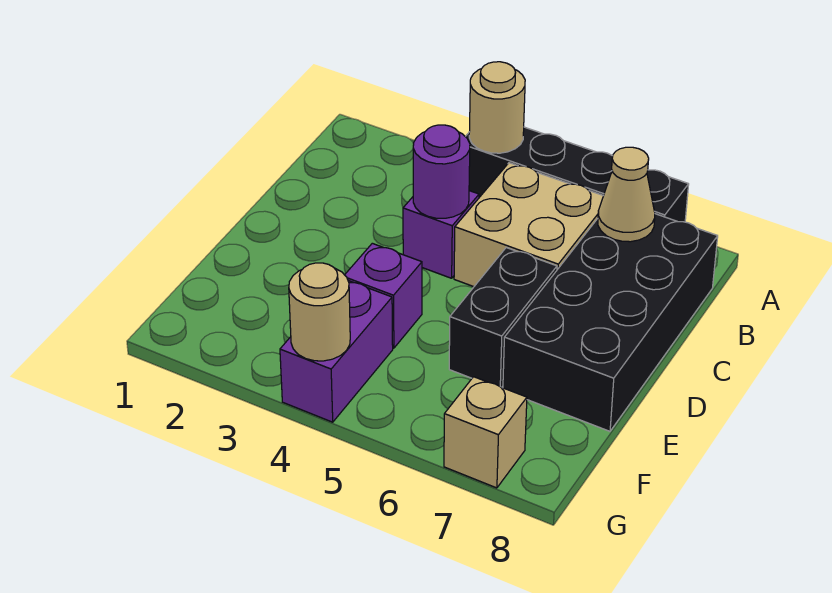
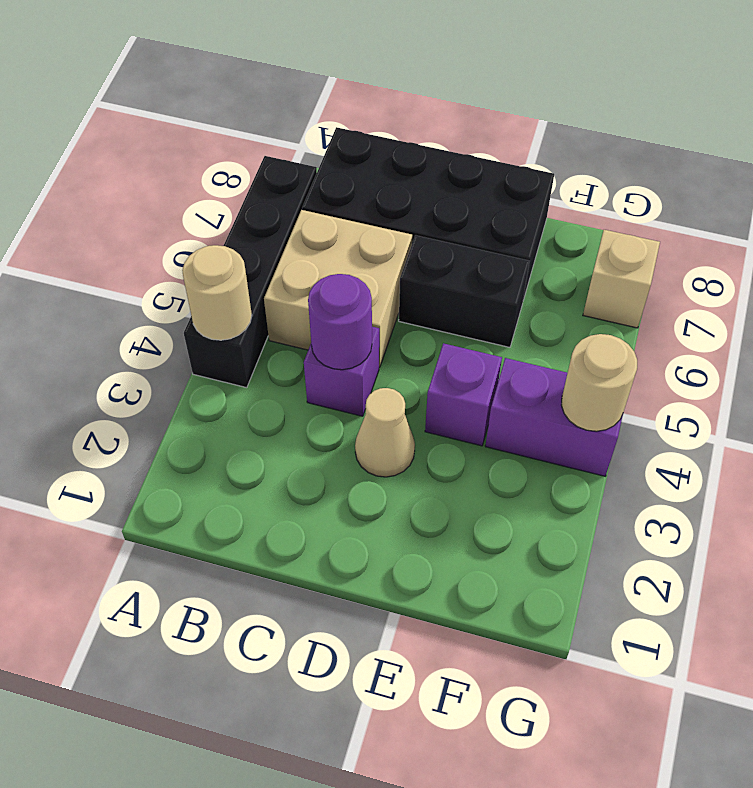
tan 1x1 cone [598,147,655,242] -> tan 1x1 cone moved to [355,388,415,477]

